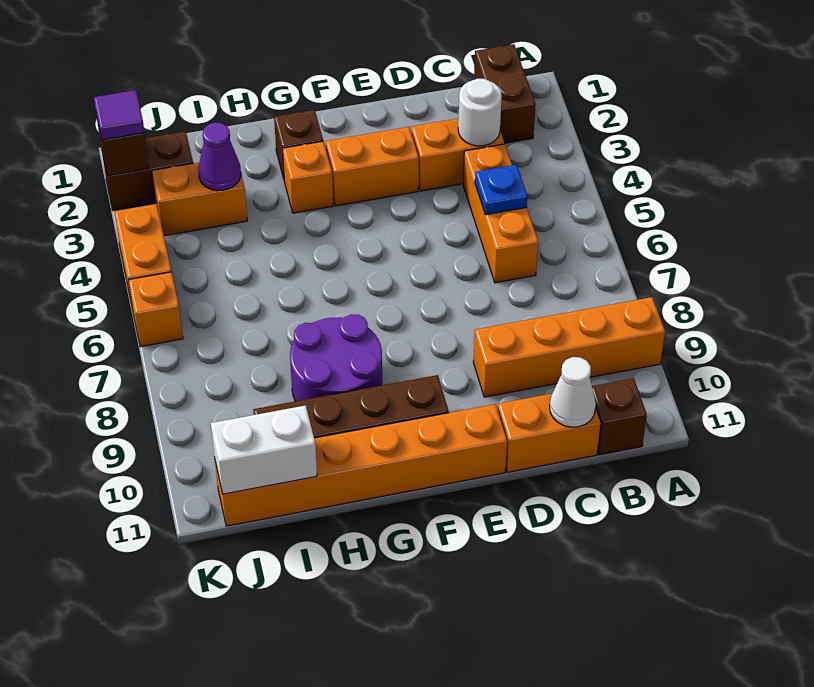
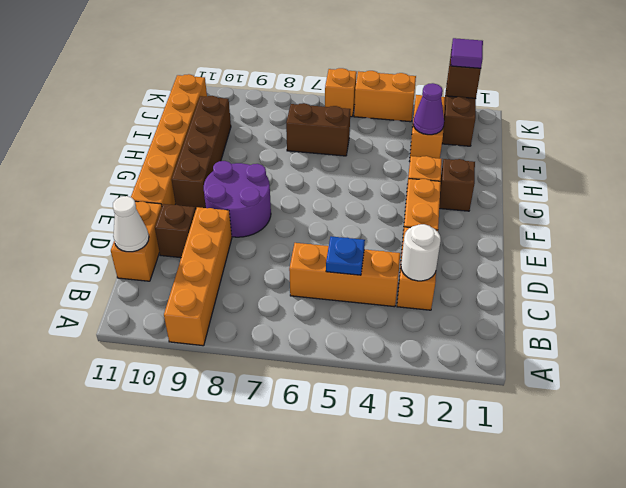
brown 1x2 brick [474,44,536,143] -> brown 1x2 brick moved to [286,103,351,156]
brown 1x1 brick [592,378,647,455] -> brown 1x1 brick moved to [155,204,196,258]
purple 2x2 round brick [290,314,382,401] -> purple 2x2 round brick moved to [204,161,271,237]
white 1x2 brick [211,405,317,494] -> none

